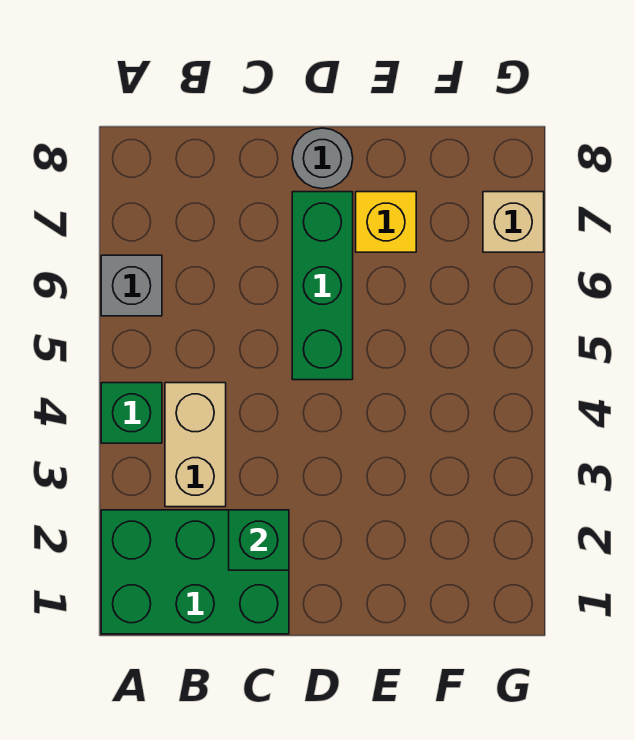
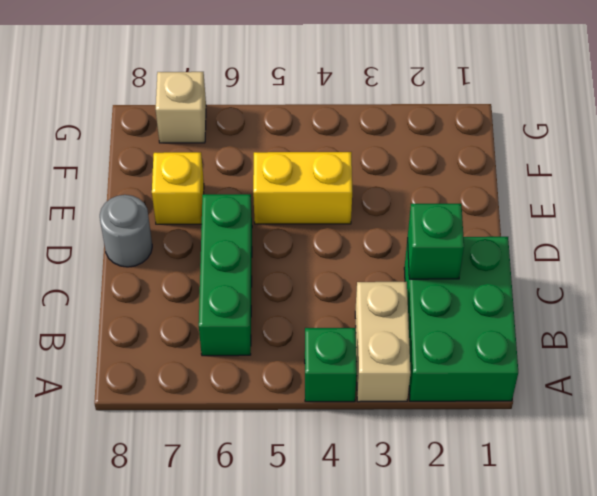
grey 1x1 brick [101,255,162,316] -> none
tan 1x2 brick [165,383,226,507] -> tan 1x2 brick turned to [355,282,411,402]
green 1x3 brick [292,192,353,380] -> green 1x3 brick turned to [199,194,252,356]
none -> yellow 1x2 brick [253,152,352,224]

